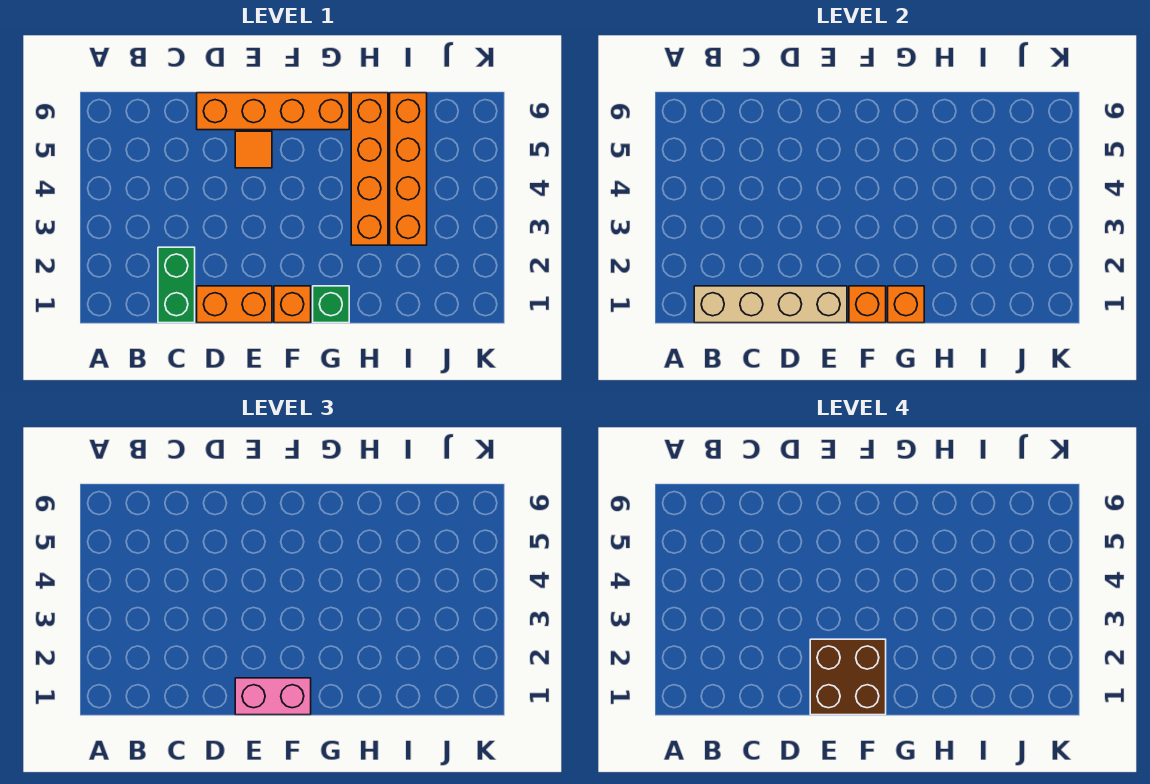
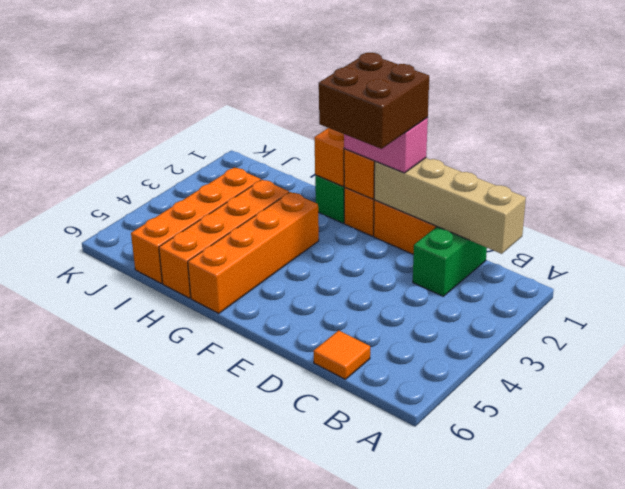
orange 1x4 brick [197,93,349,130] -> orange 1x4 brick turned to [188,192,319,313]
orange 1x1 tile [235,131,272,168] -> orange 1x1 tile moved to [313,330,370,379]

